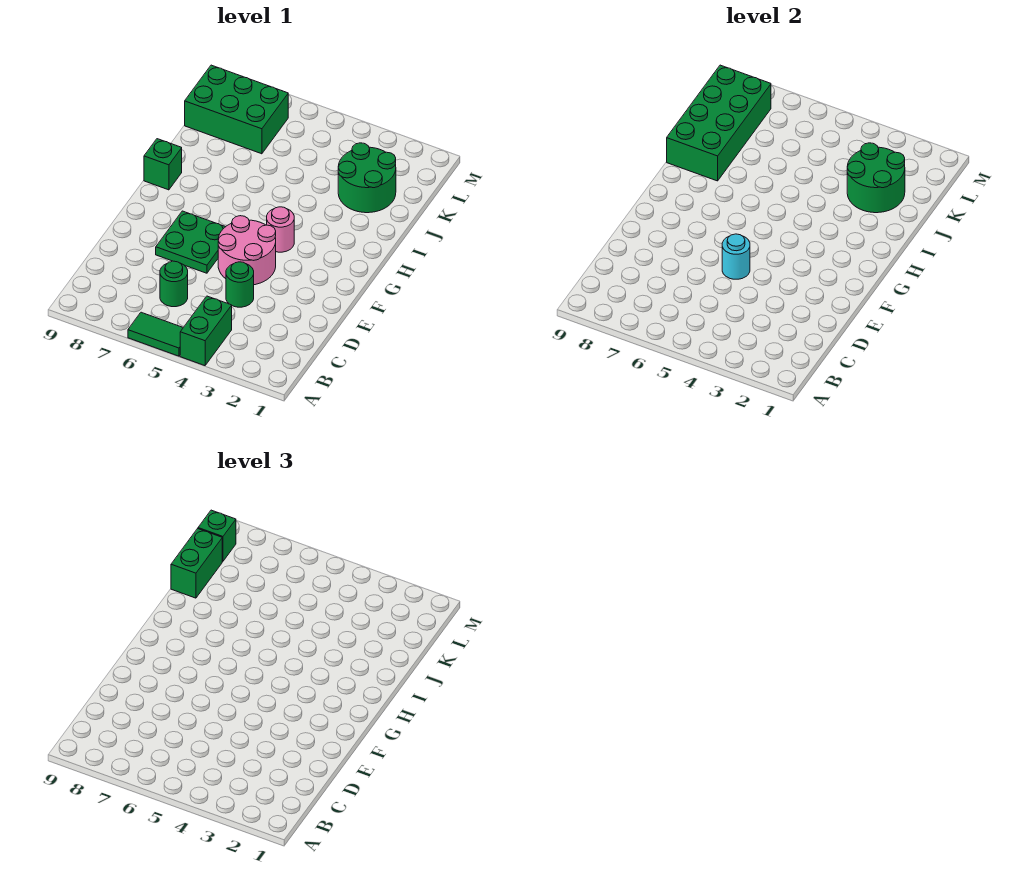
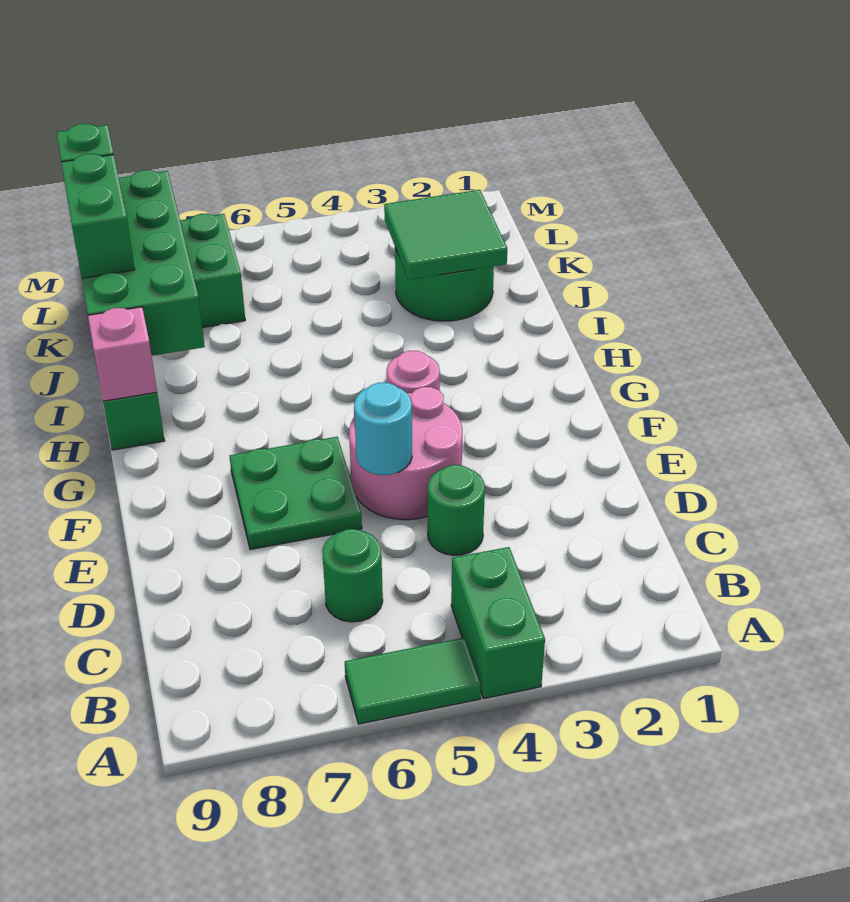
none -> pink 1x1 brick [88,307,157,401]
green 2x2 round brick [847,143,905,213] -> green 2x2 tile [384,190,507,280]

